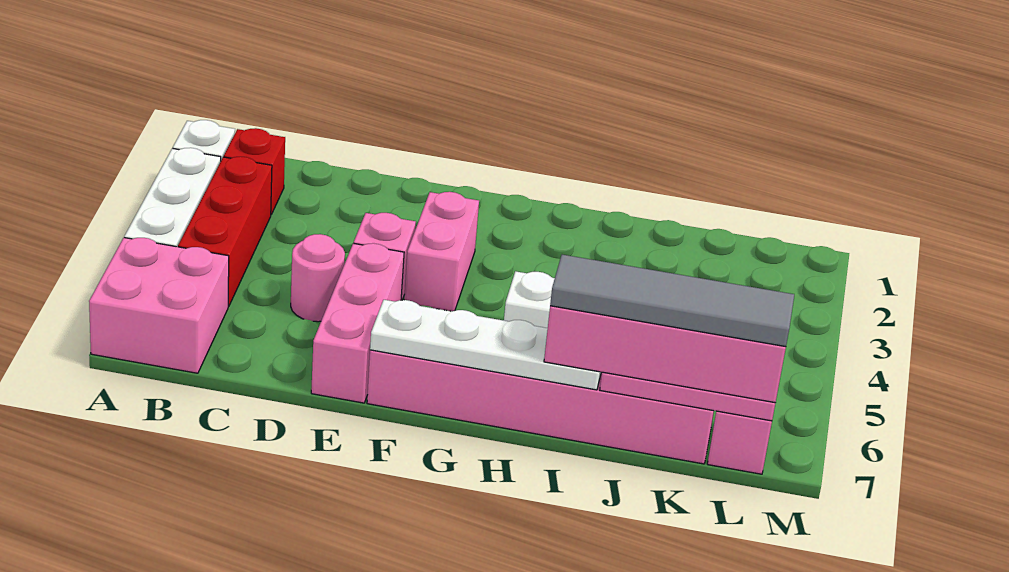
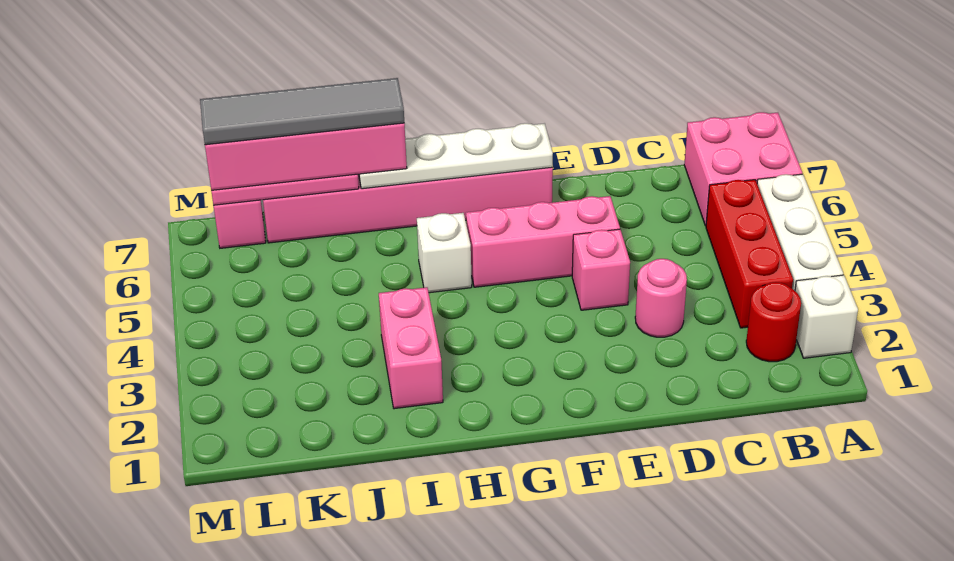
red 1x1 brick [224,128,285,214] -> red 1x1 round brick [746,282,801,362]
pink 1x1 round brick [291,234,345,322] -> pink 1x1 round brick moved to [635,259,687,337]
pink 1x3 brick [311,243,404,403] -> pink 1x3 brick turned to [466,196,620,287]
pink 1x2 brick [404,192,479,311] -> pink 1x2 brick moved to [379,287,443,409]

